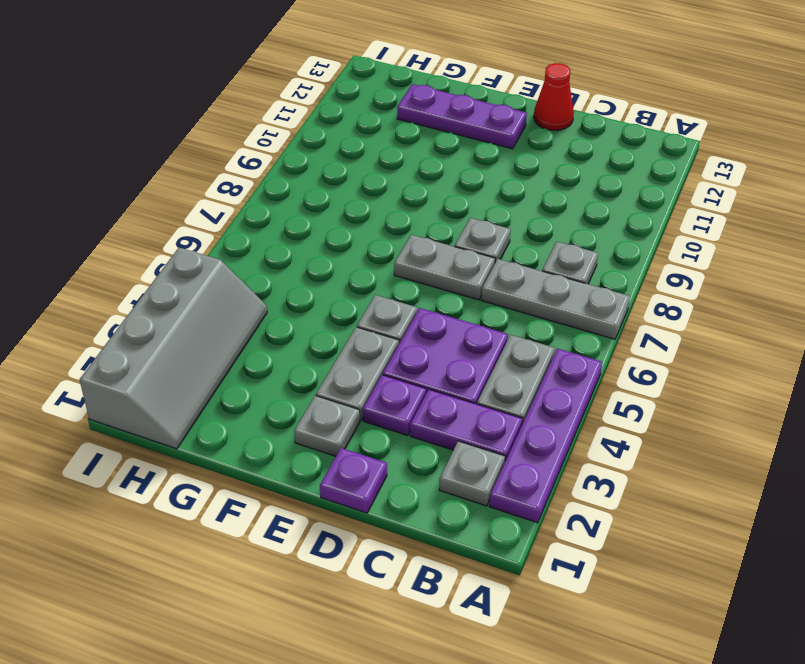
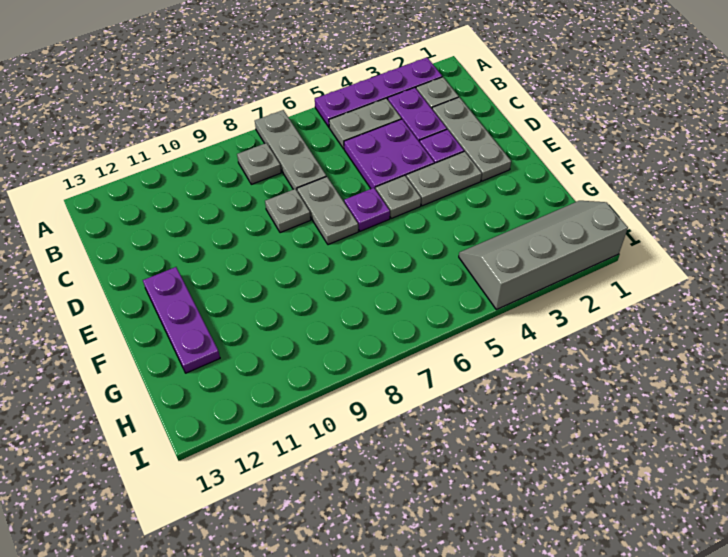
purple 1x1 plate [320,448,387,513] -> purple 1x1 plate moved to [344,188,390,231]
red 1x1 cone [534,63,574,130] -> none
grey 1x1 plate [294,396,360,456] -> grey 1x3 plate [432,97,511,181]

